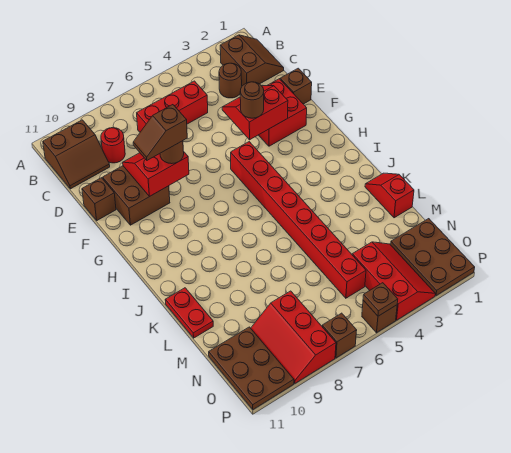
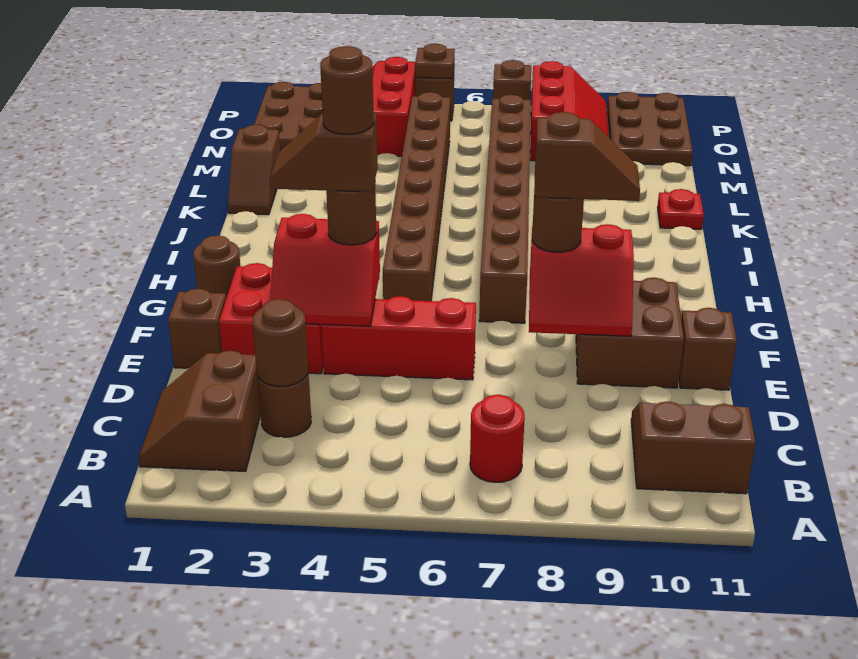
none -> brown 1x1 round brick [253,299,308,387]
red 1x3 brick [137,81,208,132] -> red 1x3 brick moved to [321,296,476,380]
red 1x1 round brick [101,128,125,163] -> red 1x1 round brick moved to [470,395,525,483]
none -> brown 1x2 slope [269,112,378,192]
none -> brown 1x1 round brick [320,46,374,134]
none -> brown 1x1 round brick [193,235,240,298]
red 1x8 brick [231,142,366,298] -> brown 1x8 brick [383,92,450,301]
none -> brown 1x8 brick [479,95,531,323]
red 1x2 slope [365,173,414,218] -> brown 1x2 slope [228,125,280,215]
red 1x2 plate [165,288,213,338] -> red 1x1 plate [658,189,704,229]

